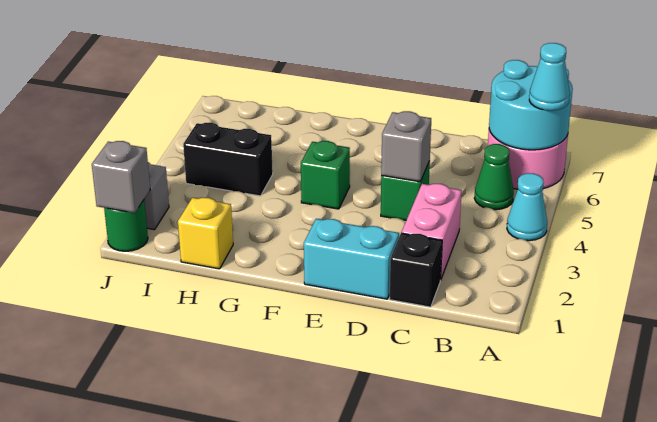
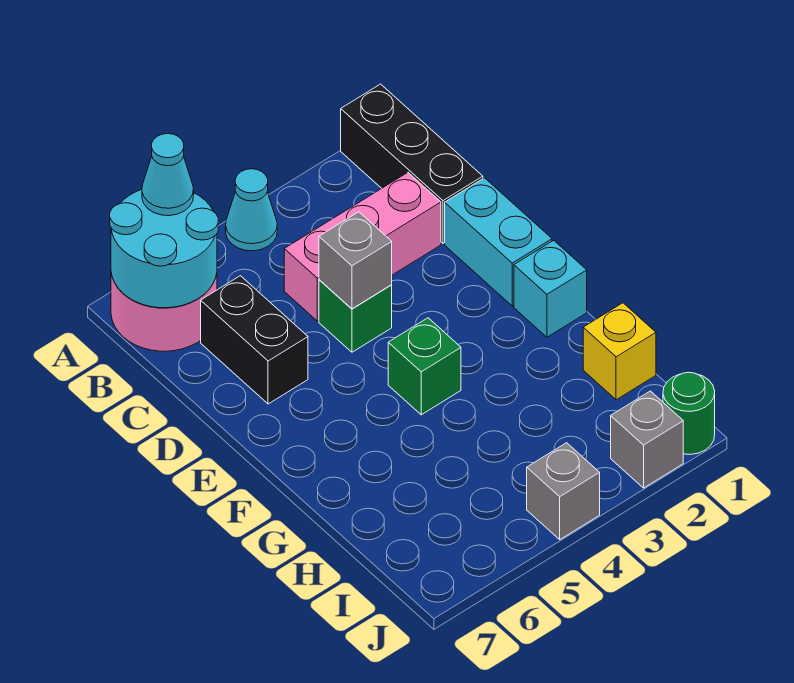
green 1x1 cone [474,144,514,210] -> none
black 1x1 brick [390,233,442,307] -> black 1x3 brick [341,84,483,243]
pink 1x2 brick [402,184,462,279] -> pink 1x3 brick [284,173,441,321]
none -> cyan 1x1 brick [514,240,587,337]
black 1x2 brick [183,123,273,196] -> black 1x2 brick moved to [201,276,308,404]
grey 1x1 brick [92,141,150,213] -> grey 1x1 brick moved to [527,443,600,540]

